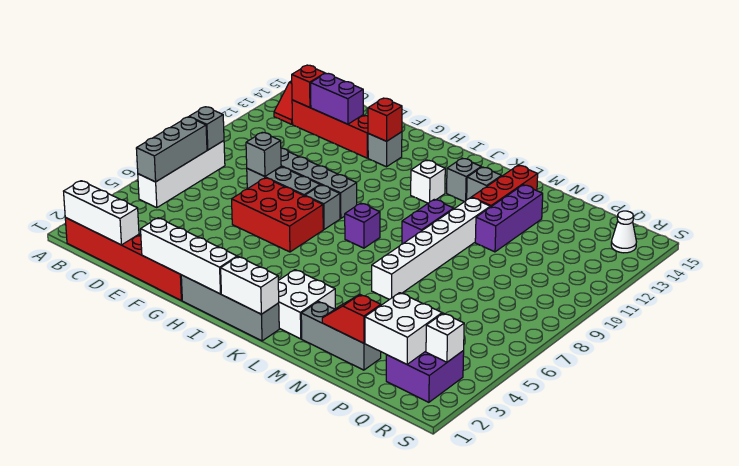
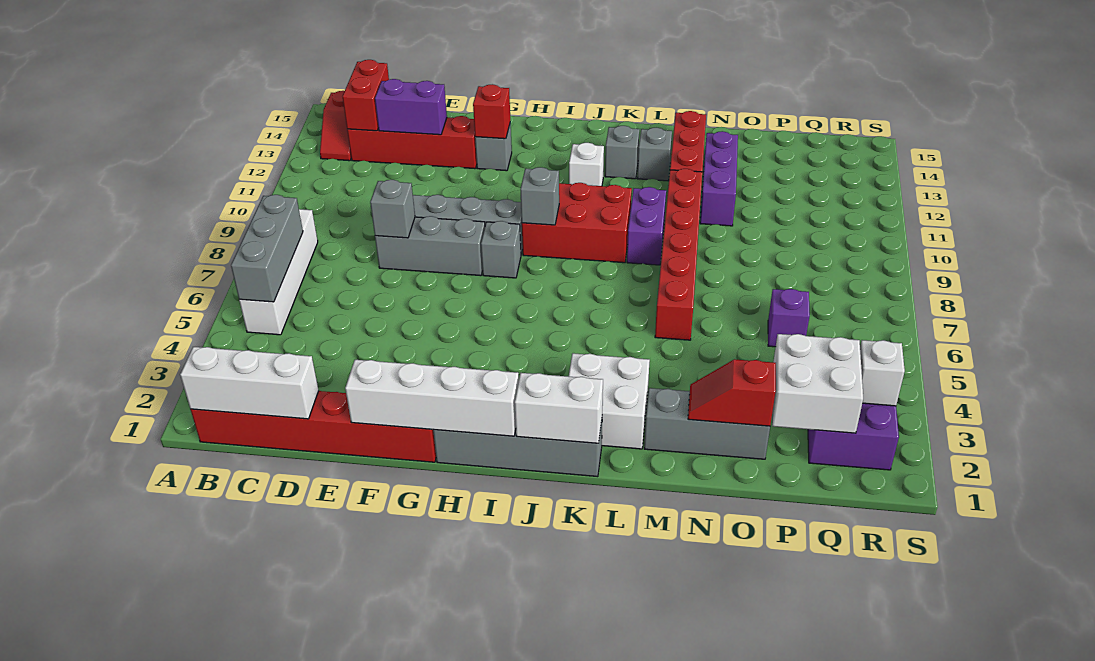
grey 1x1 brick [189,107,224,150] -> grey 1x1 brick moved to [520,167,559,225]
red 1x1 brick [292,65,325,108] -> red 1x2 brick [343,60,389,131]
red 2x3 brick [232,178,323,252] -> red 2x3 brick moved to [522,183,632,263]
purple 1x1 brick [345,203,380,248] -> purple 1x1 brick moved to [768,289,810,347]
white 1x6 brick [372,198,490,300] -> red 1x6 brick [655,169,702,340]
white 1x1 cone [611,211,636,253] -> none

